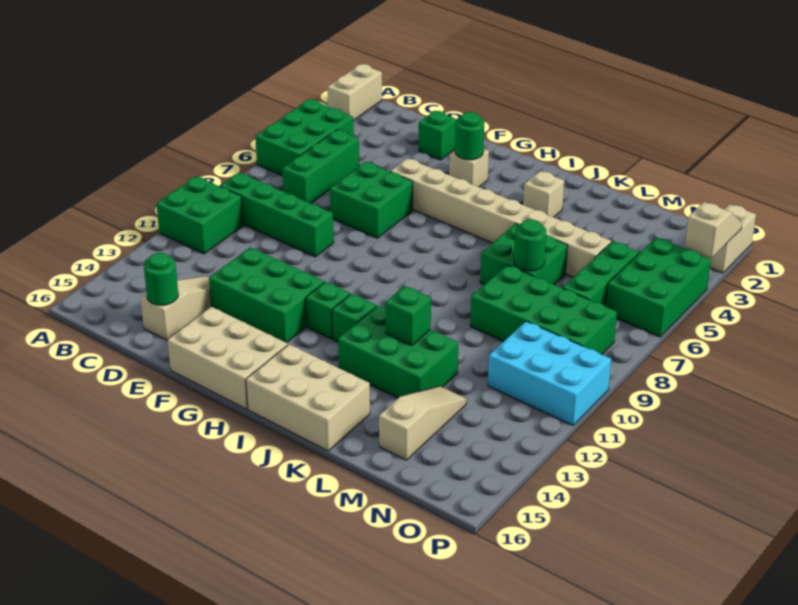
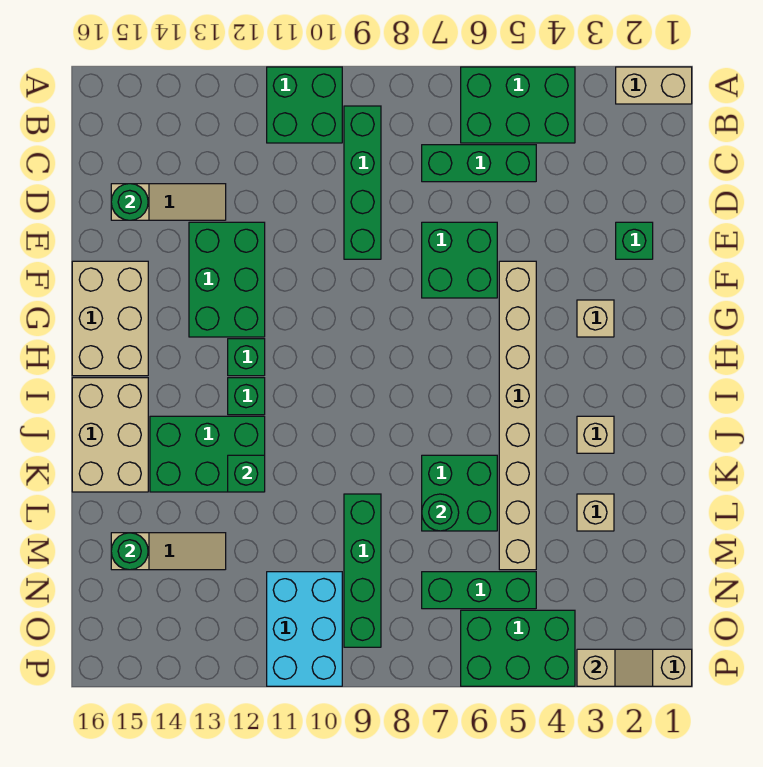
green 1x1 round brick [455,112,484,160] -> green 1x1 round brick moved to [111,533,148,570]
green 2x3 brick [338,306,458,398] -> green 2x3 brick turned to [150,416,265,492]
none -> tan 1x1 brick [577,494,614,531]
green 2x4 brick [470,265,617,354] -> green 1x4 brick [344,494,381,647]

